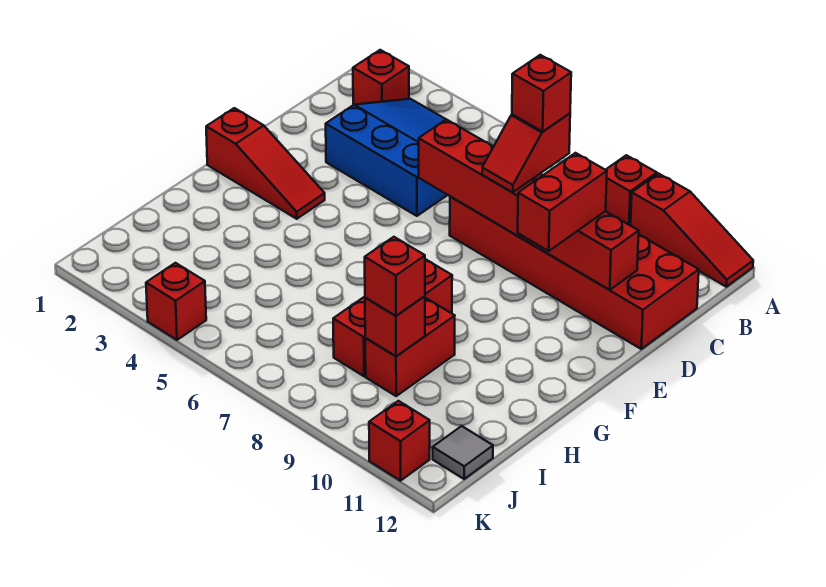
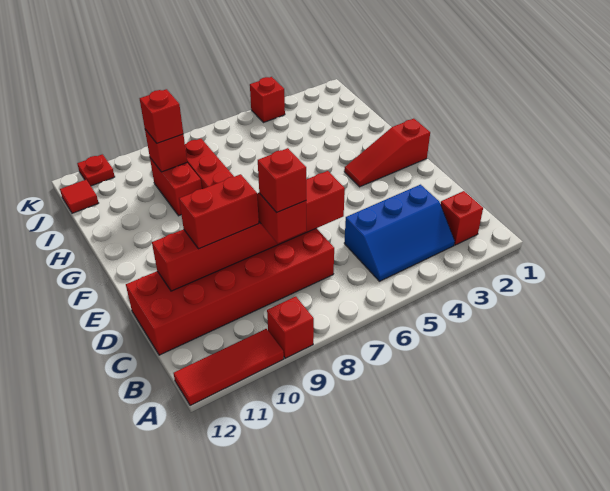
red 1x3 slope [631,174,753,287] -> red 1x3 tile [174,329,284,406]
blue 3x3 slope [326,99,447,216] -> blue 2x3 slope [344,185,455,281]
red 1x2 brick [518,153,607,251] -> red 1x2 brick turned to [179,174,259,249]
grey 1x1 tile [433,426,493,479] -> red 1x1 tile [60,180,98,213]
red 1x1 brick [369,401,430,481] -> red 1x1 plate [77,154,115,186]

